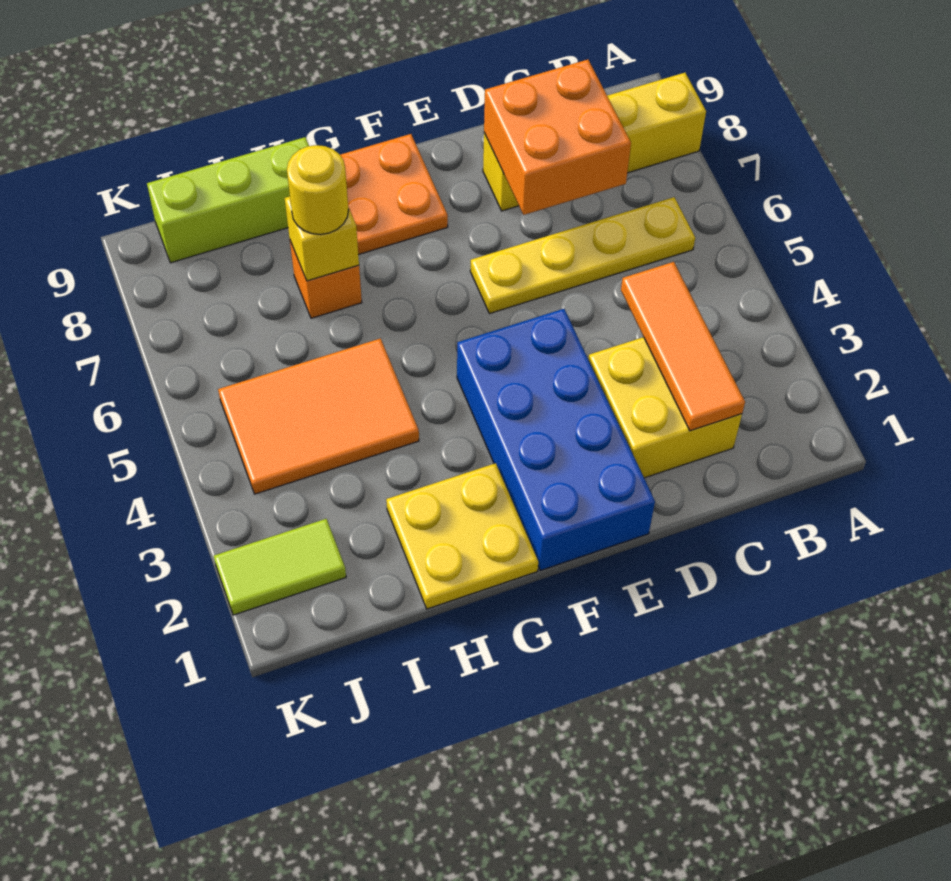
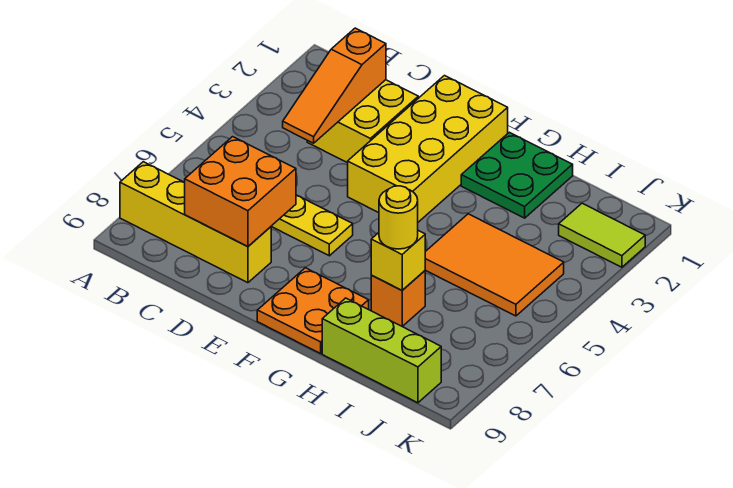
orange 1x3 tile [621,262,745,431] -> orange 1x3 slope [283,28,386,143]
blue 2x4 brick [457,309,655,570] -> yellow 2x4 brick [348,76,508,222]
yellow 2x2 plate [386,463,538,609] -> green 2x2 plate [461,132,573,218]

